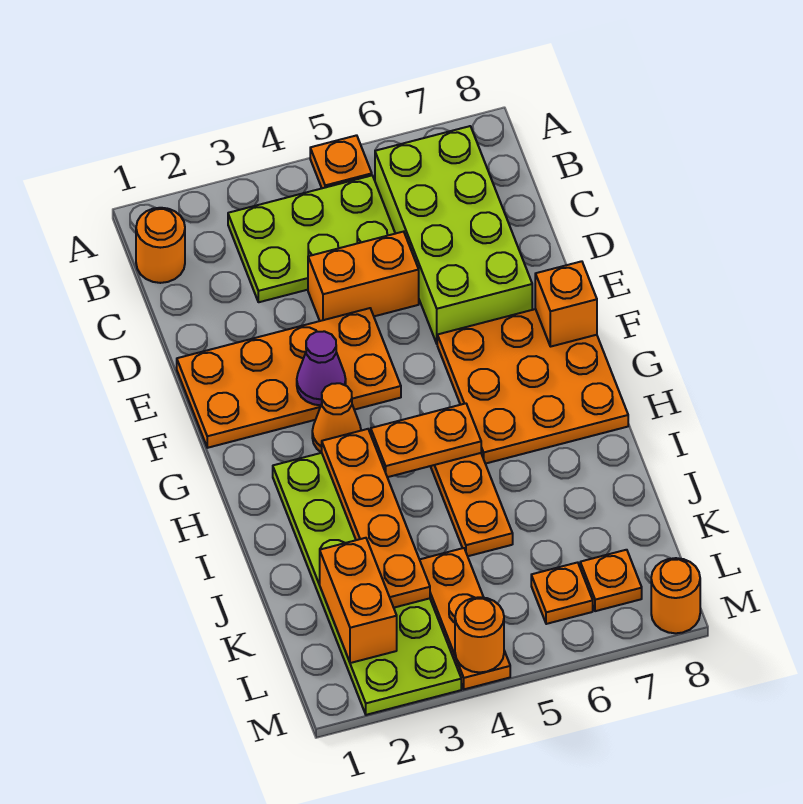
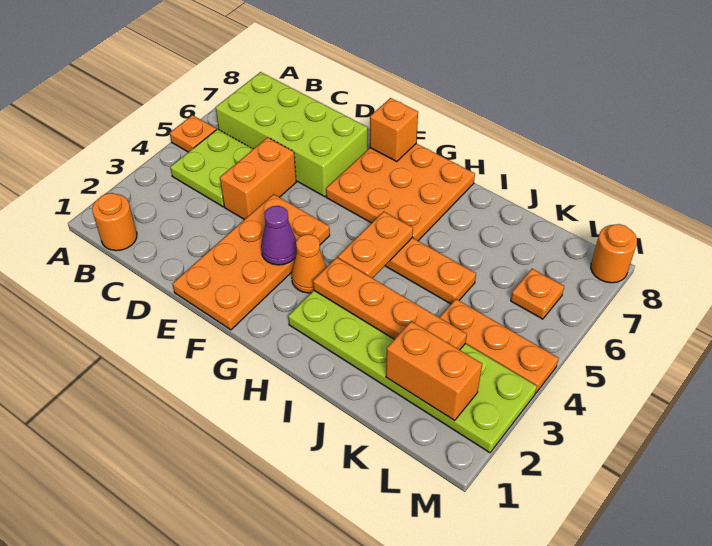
lime 2x3 plate [228,176,395,302] -> lime 2x2 plate [170,129,253,207]
orange 1x1 plate [580,550,642,611] -> none
orange 1x1 round brick [455,597,504,672] -> none

